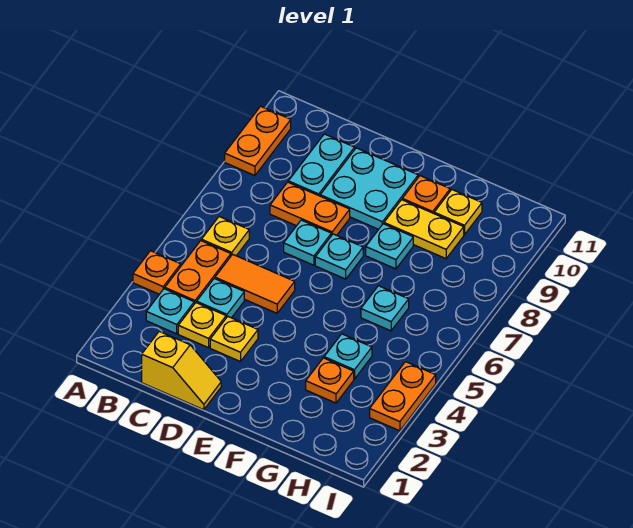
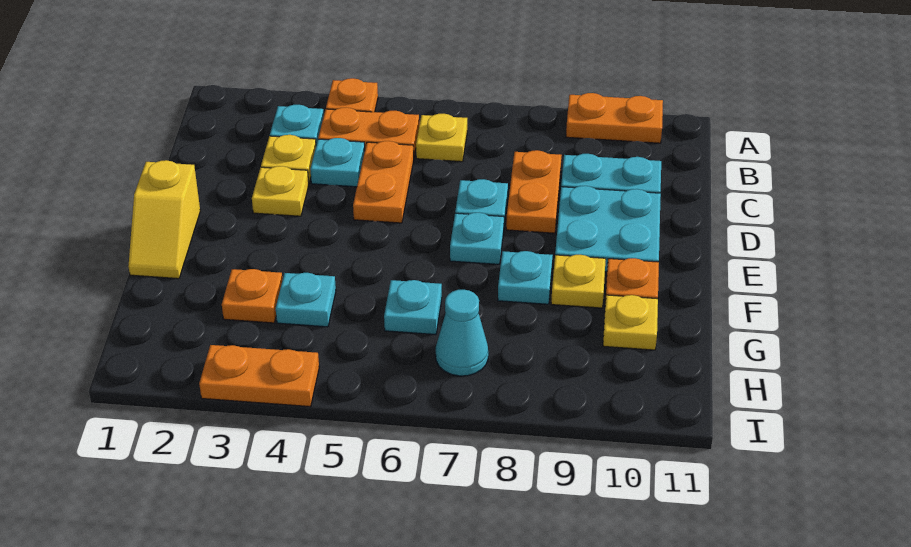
yellow 1x2 slope [142,331,221,410] -> yellow 1x2 slope moved to [128,160,200,279]
orange 1x2 tile [215,254,295,313] -> orange 1x2 plate [353,141,414,223]
yellow 1x2 plate [384,200,464,259] -> yellow 1x1 plate [551,255,606,308]
none -> cyan 1x1 cone [436,290,488,376]

